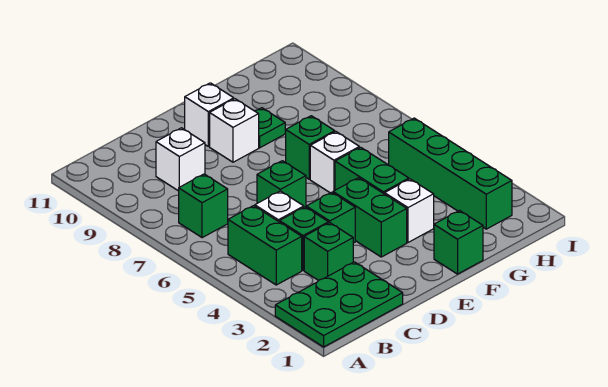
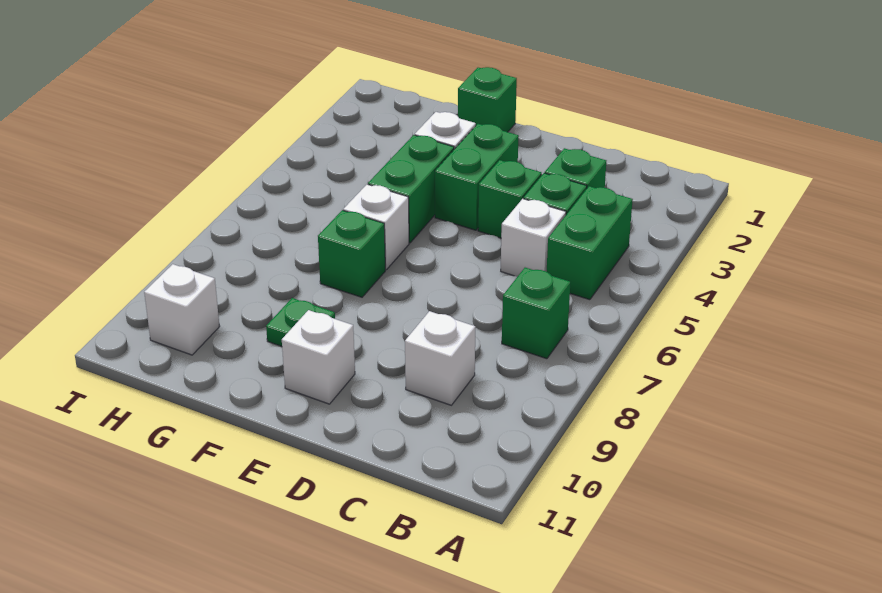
green 2x3 plate [275,262,403,347] -> none
green 1x1 brick [257,161,306,207] -> none
white 1x1 brick [210,99,259,162] -> white 1x1 brick moved to [144,264,220,355]
green 1x4 brick [389,118,512,229] -> none

